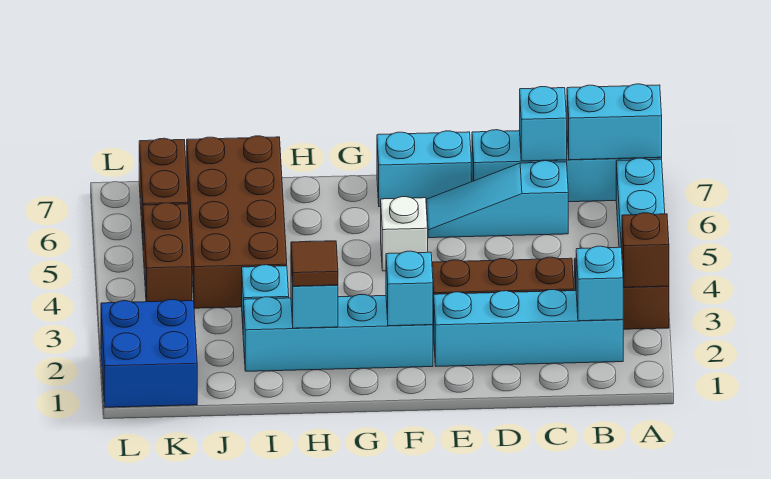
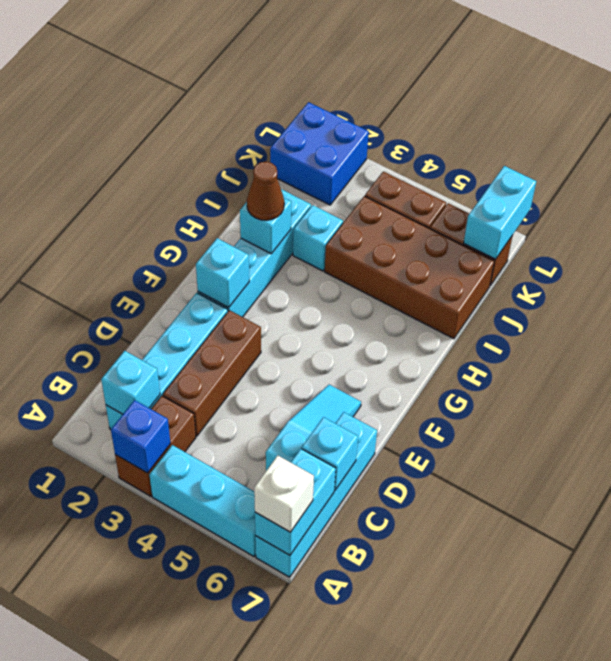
brown 1x1 brick [622,213,669,287] -> blue 1x1 brick [111,400,170,473]
cyan 1x2 brick [377,131,471,207] -> cyan 1x2 brick moved to [464,166,536,259]
white 1x1 brick [381,197,428,271] -> white 1x1 brick moved to [254,456,314,532]
brown 1x1 tile [291,241,338,286] -> brown 1x1 cone [247,162,284,220]

